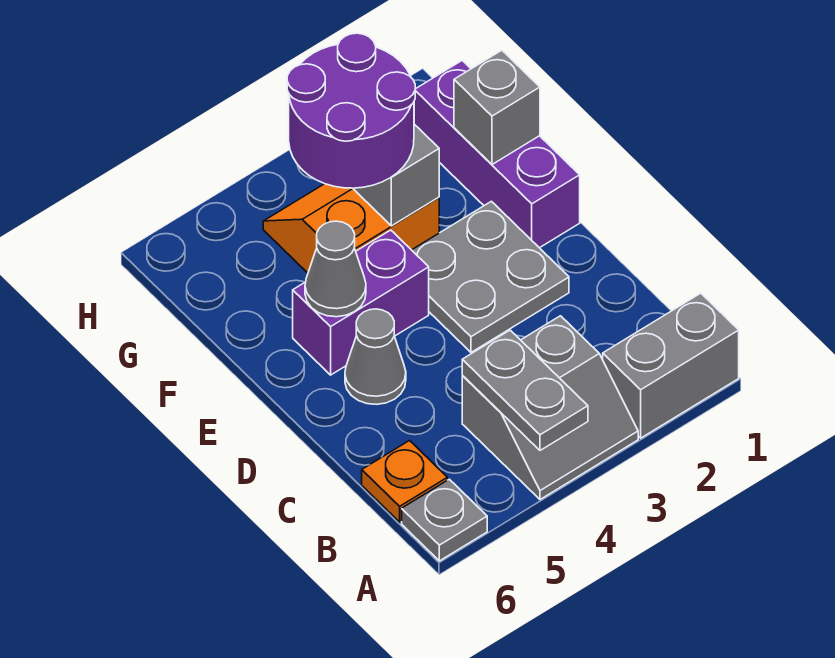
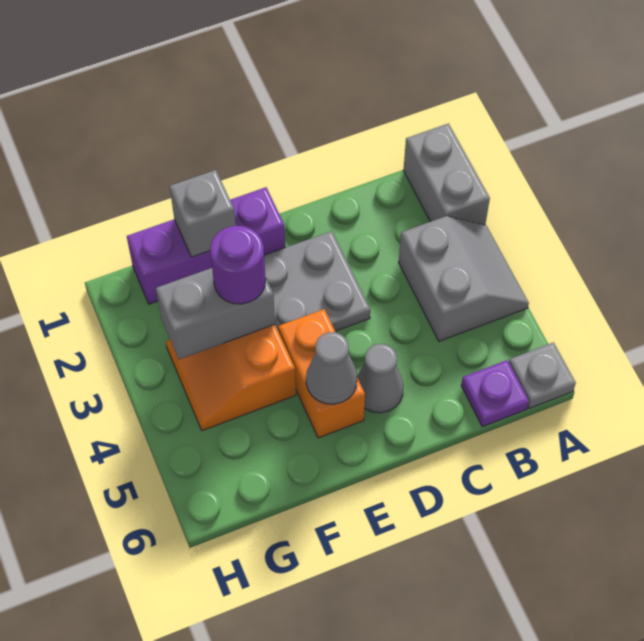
grey 1x2 plate [462,330,588,450] -> none
orange 1x1 plate [362,441,447,522] -> purple 1x1 plate [461,360,529,427]
purple 1x2 brick [293,230,429,375] -> orange 1x2 brick [278,309,365,438]
purple 2x2 round brick [287,33,415,188] -> purple 1x1 round brick [210,226,266,304]

